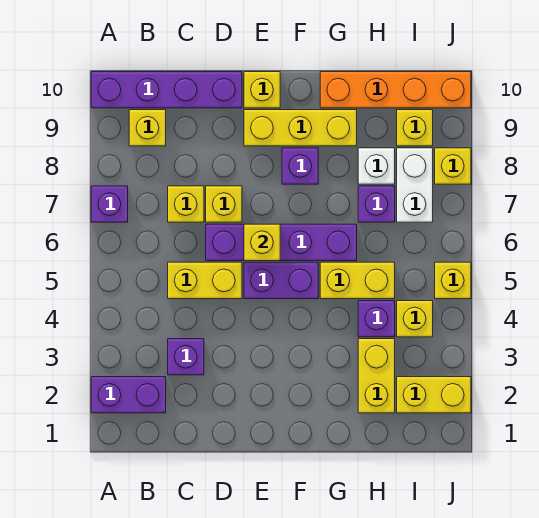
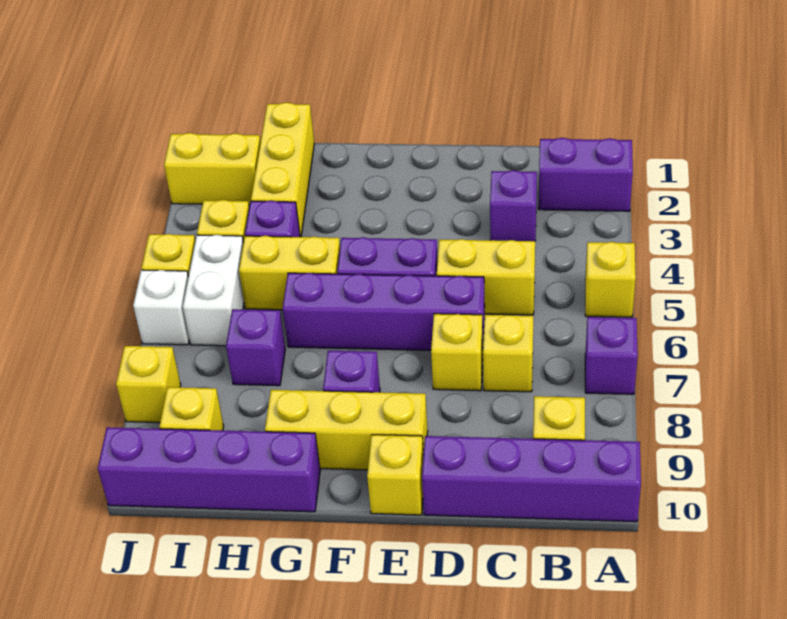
yellow 1x1 brick [244,224,280,261] -> yellow 1x1 brick moved to [585,242,636,317]
orange 1x4 brick [320,72,471,108] -> purple 1x4 brick [98,427,320,512]
yellow 1x2 brick [358,339,395,413] -> yellow 1x3 brick [251,102,314,237]
white 1x1 brick [358,148,395,184] -> white 1x1 brick moved to [133,270,189,345]
white 1x2 brick [397,148,433,222] -> white 1x2 brick moved to [183,235,244,346]

